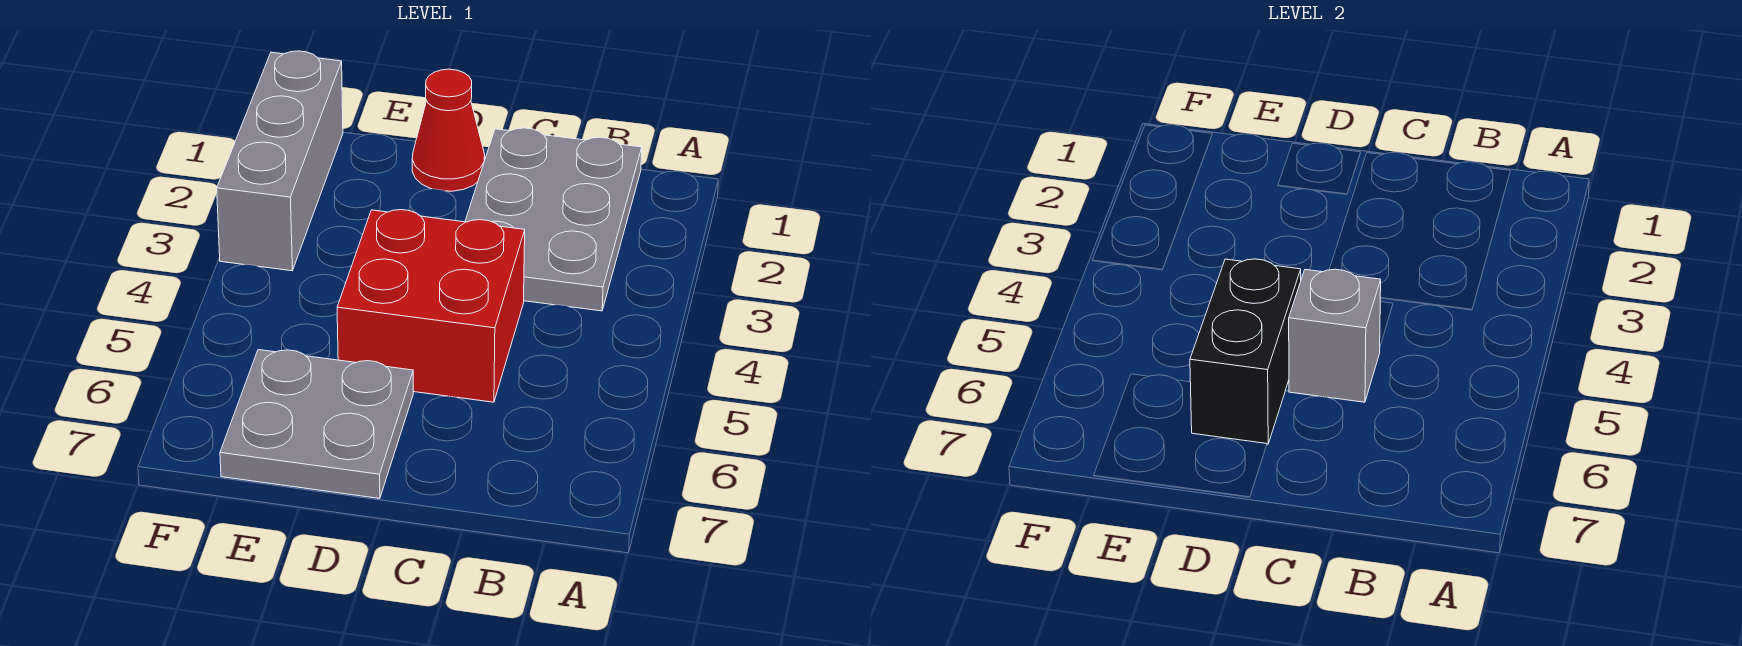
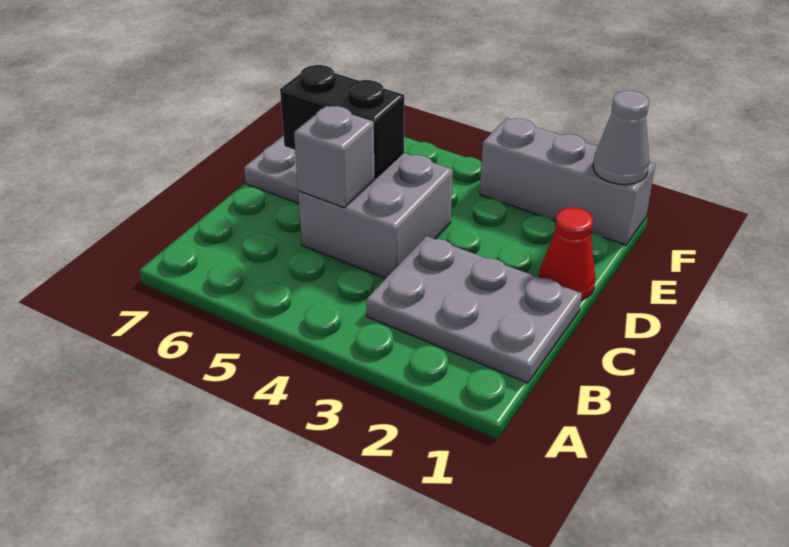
red 2x2 brick [337,210,525,402] -> grey 2x2 brick [298,153,453,278]
none -> grey 1x1 cone [593,91,649,184]

